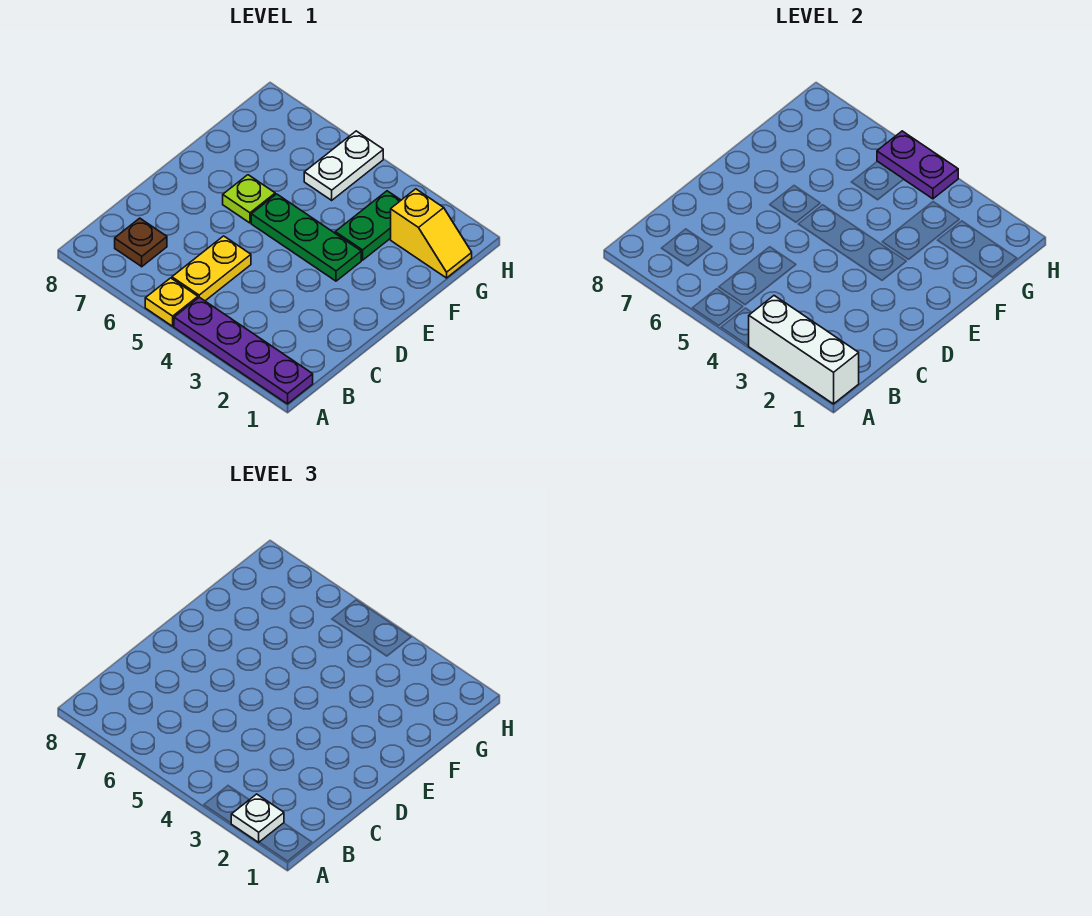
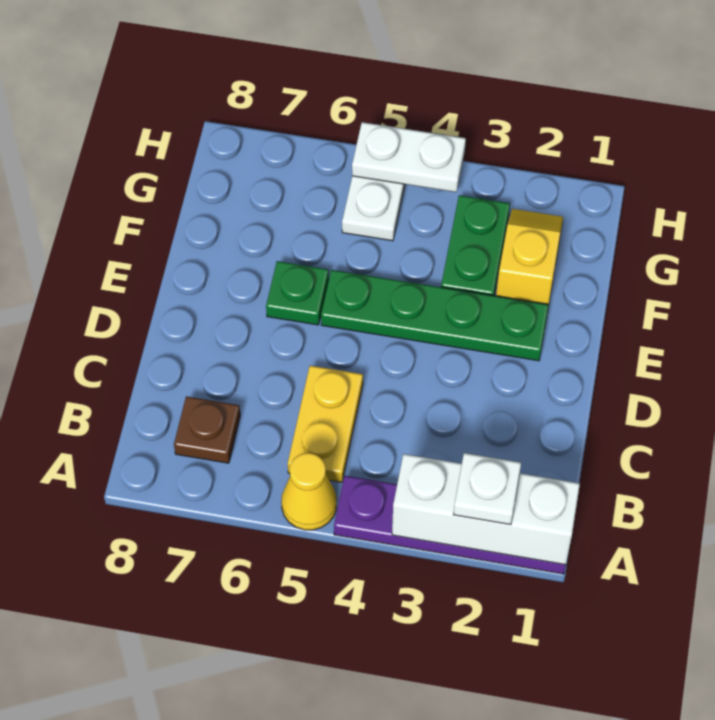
yellow 1x1 plate [145,278,198,326] -> yellow 1x1 cone [281,453,337,530]
green 1x3 plate [251,194,361,281] -> green 1x4 plate [321,270,549,361]
lime 1x1 plate [223,175,275,223] -> green 1x1 plate [266,261,329,325]
yellow 1x2 slope [391,189,472,278] -> yellow 1x2 slope turned to [496,209,563,304]
purple 1x2 plate [877,131,958,199] -> white 1x2 plate [352,122,466,192]

